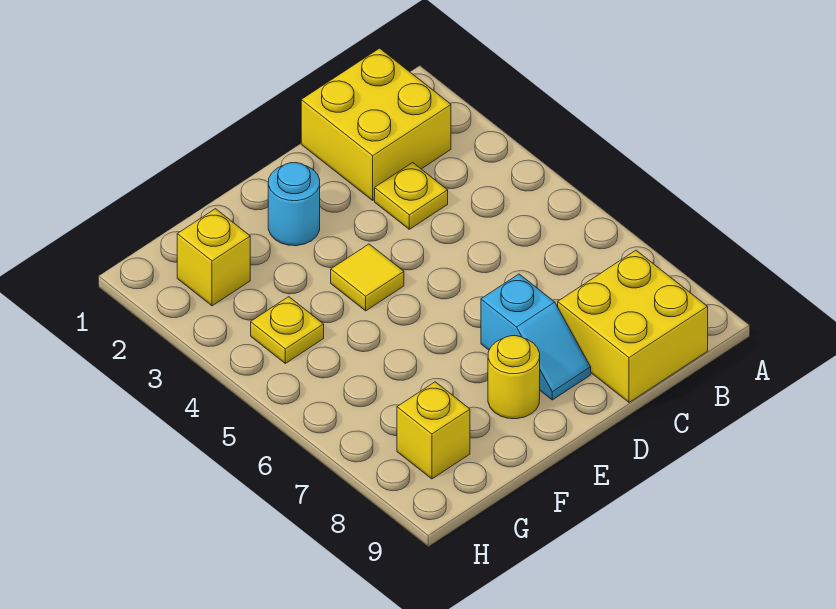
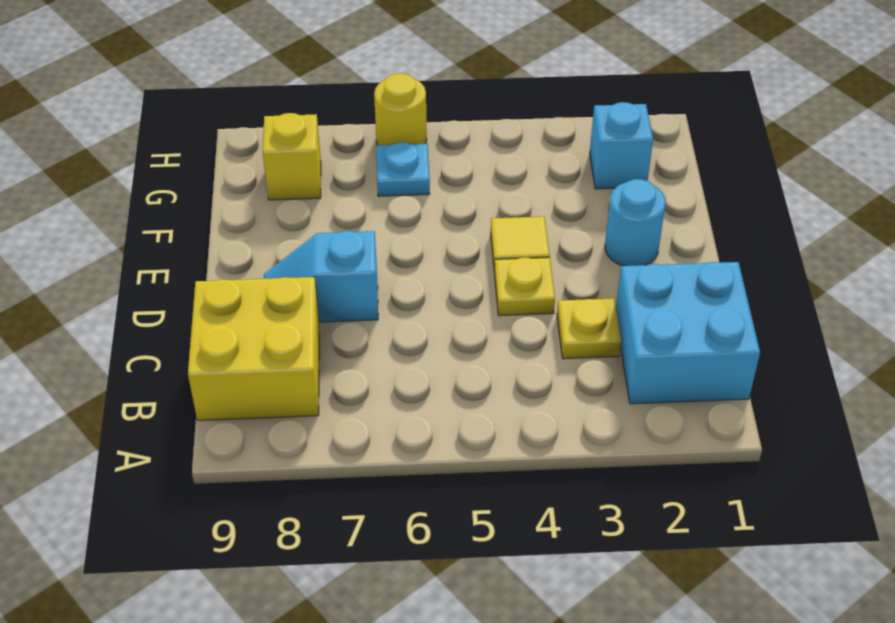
yellow 2x2 brick [301,48,451,200] -> cyan 2x2 brick [616,262,760,404]
yellow 1x1 round brick [488,336,540,419] -> yellow 1x1 round brick moved to [374,73,427,145]
yellow 1x1 brick [177,209,250,306] -> cyan 1x1 brick [590,102,653,189]
yellow 1x1 plate [251,297,324,363] -> yellow 1x1 plate moved to [495,257,555,316]
none -> cyan 1x1 plate [376,142,430,196]

